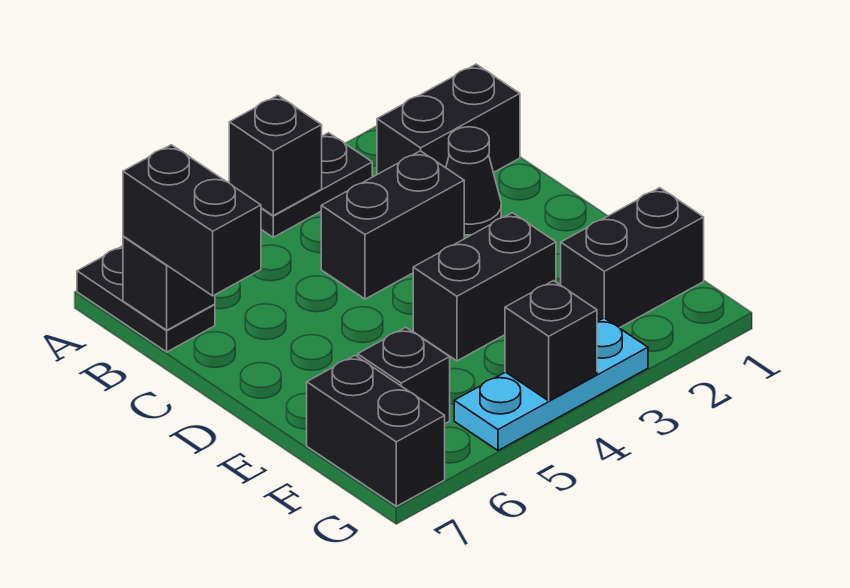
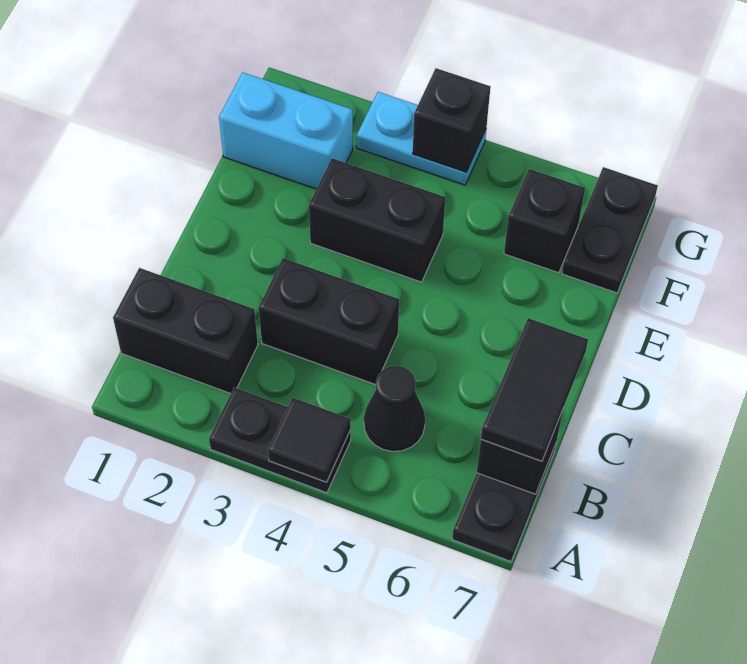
black 1x1 brick [229,95,322,215] -> black 1x1 tile [268,398,350,482]
black 1x2 brick [123,145,261,296] -> black 1x2 tile [481,318,588,461]
black 1x1 cone [446,127,501,235] -> black 1x1 cone moved to [364,366,425,452]
black 1x2 brick [561,188,704,328] -> cyan 1x2 brick [219,72,353,189]
black 1x2 brick [307,355,445,506] -> black 1x2 plate [562,167,658,293]
cyan 1x3 plate [454,318,648,450] -> cyan 1x2 plate [356,92,486,185]

